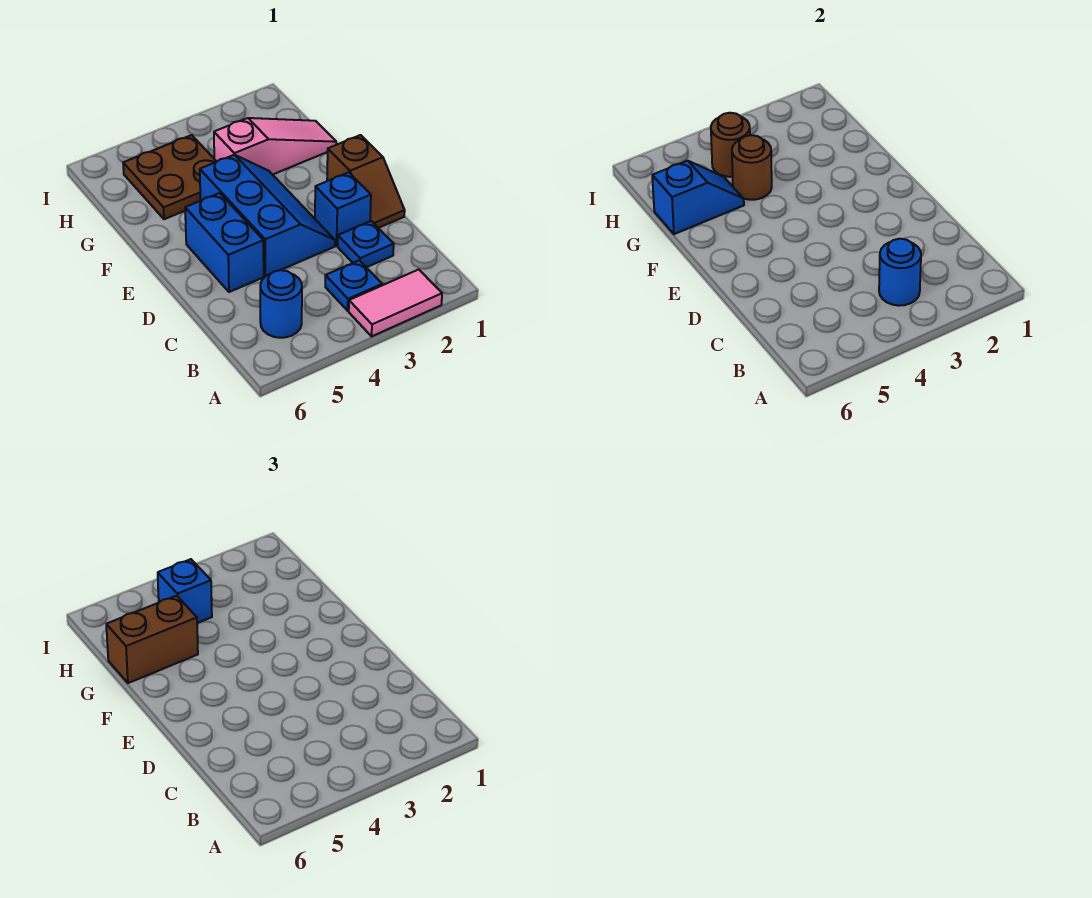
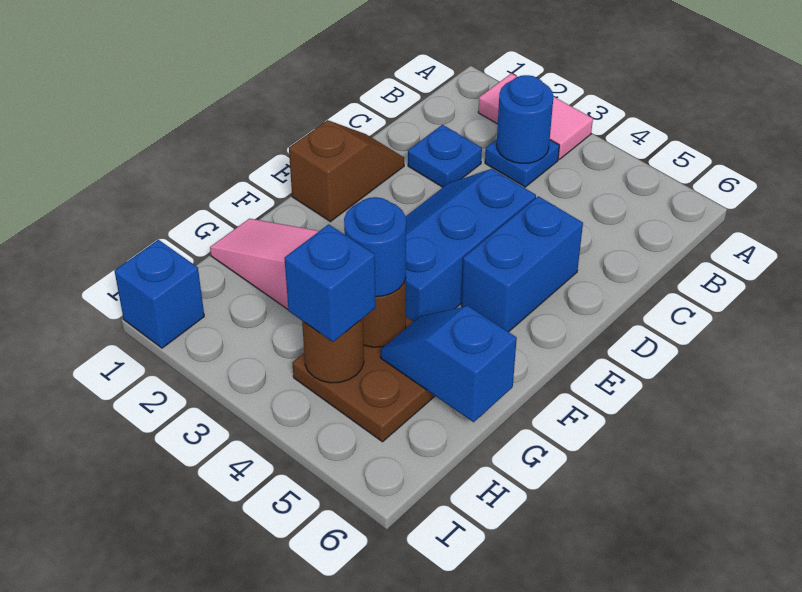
blue 1x1 round brick [260,270,302,338] -> blue 1x1 round brick moved to [344,197,406,297]
blue 1x1 brick [315,172,371,246] -> blue 1x1 brick moved to [115,240,204,348]
brown 1x2 brick [106,596,198,683] -> none

